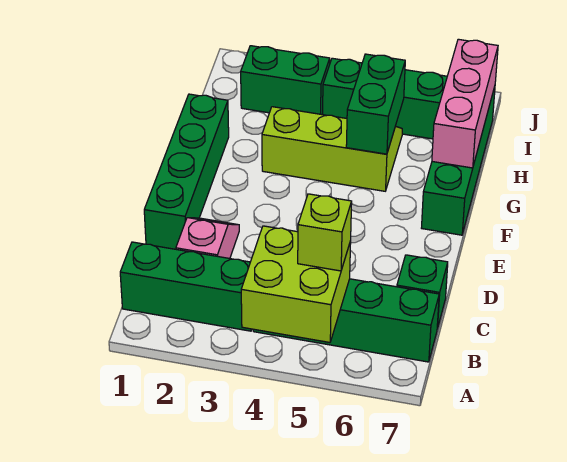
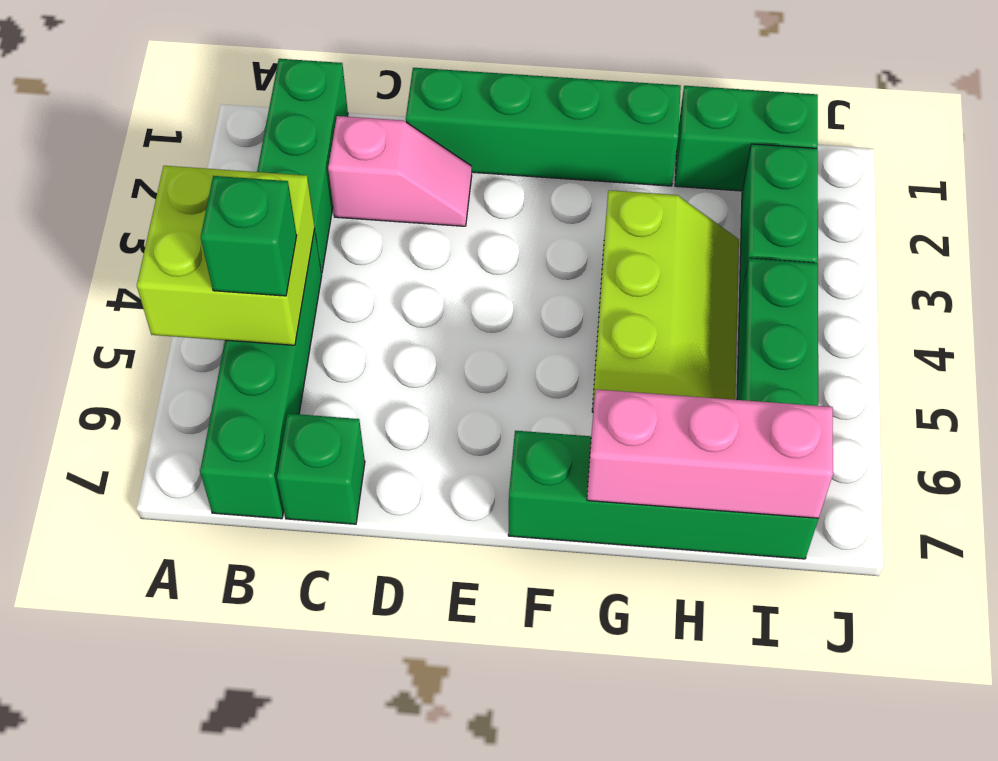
lime 1x1 brick [298,194,352,271] -> green 1x1 brick [201,176,297,296]
green 1x2 brick [346,54,405,154] -> green 1x2 brick moved to [675,86,818,191]

